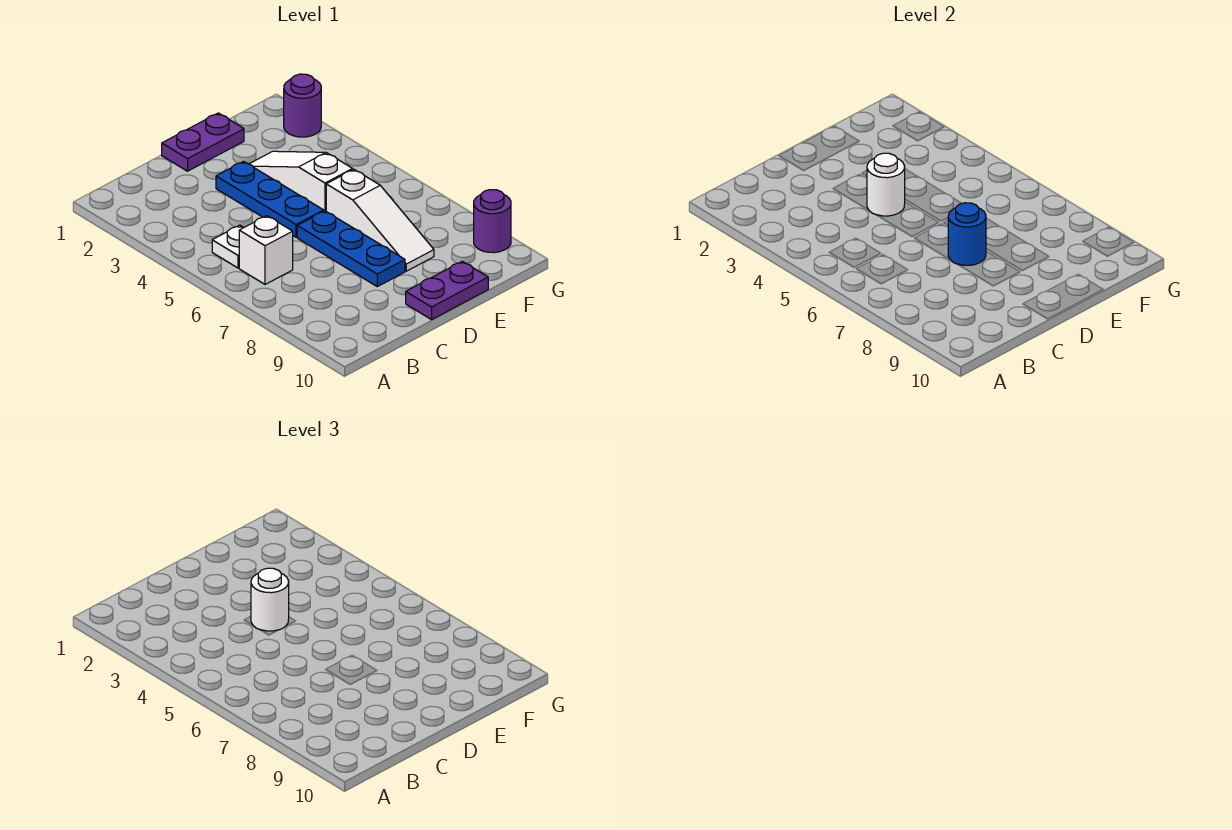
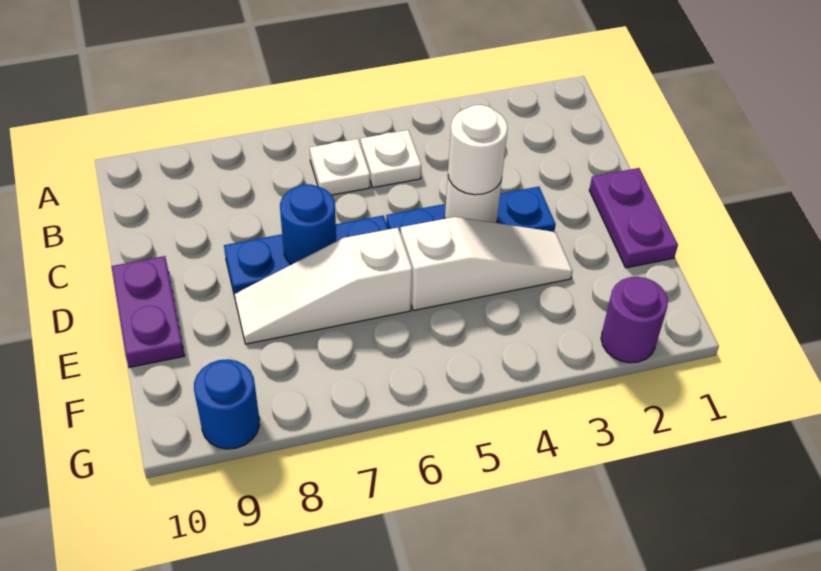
white 1x1 brick [239,216,293,284] -> white 1x1 plate [310,139,370,195]
purple 1x1 round brick [474,190,511,253] -> blue 1x1 round brick [194,359,260,449]

